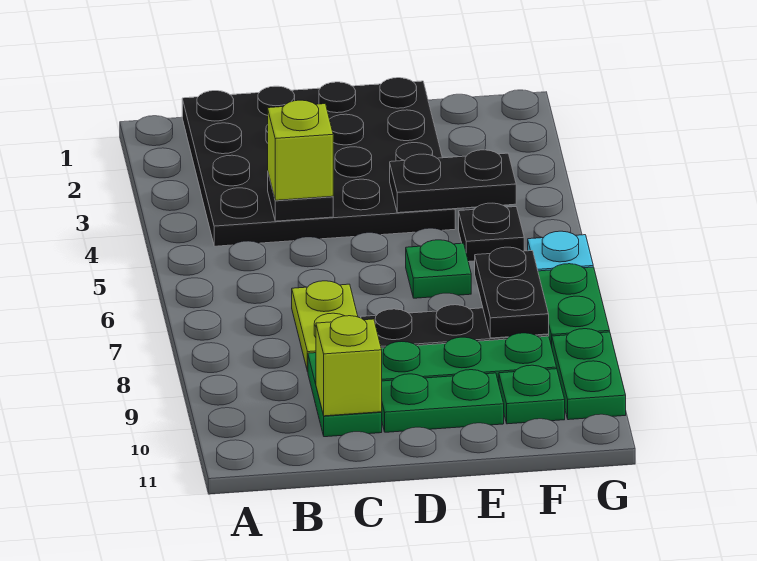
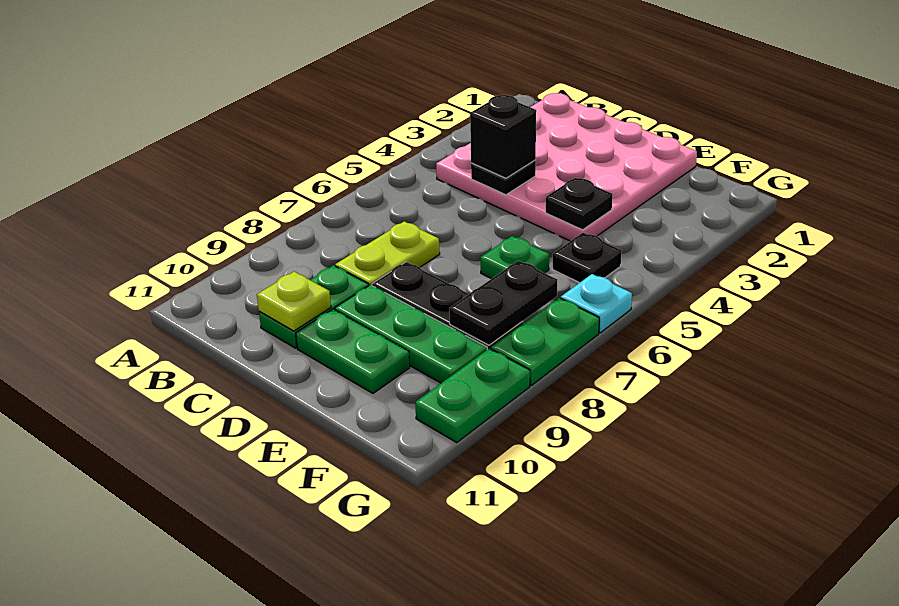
black 4x4 plate [182,78,455,246] -> pink 4x4 plate [436,93,697,241]
lime 1x1 brick [268,100,333,200] -> black 1x1 brick [470,95,536,178]
lime 1x1 brick [316,316,382,416] -> lime 1x1 plate [257,272,331,331]
black 1x2 plate [390,150,516,213] -> black 1x1 plate [546,178,612,230]
green 1x1 plate [499,365,565,424] -> none

